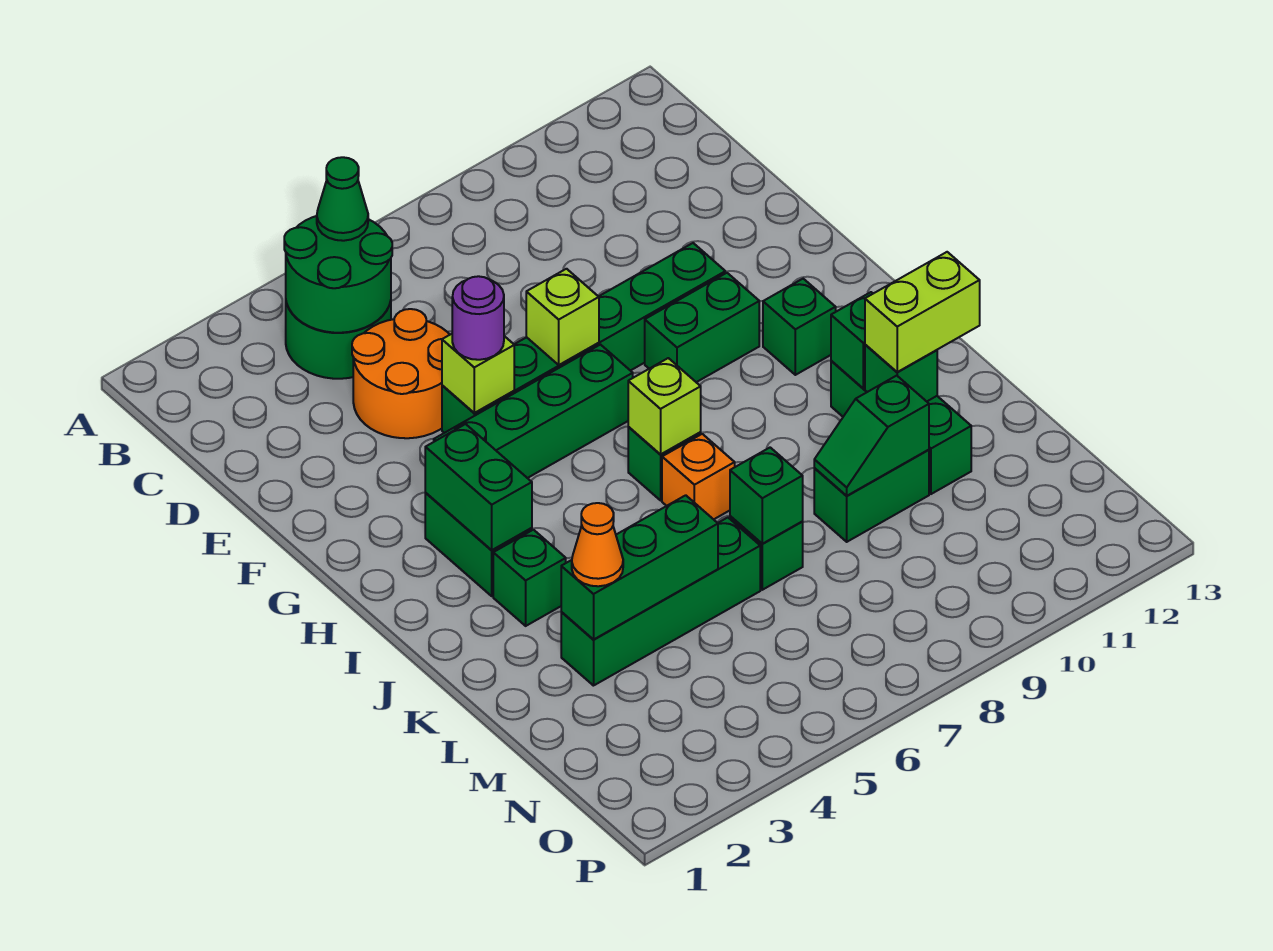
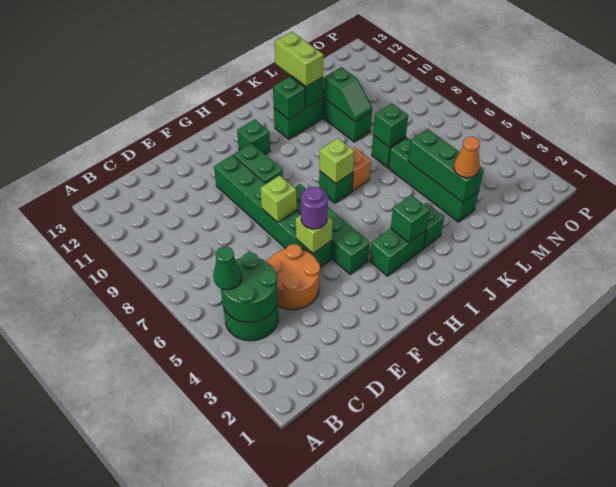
green 1x2 brick [425,424,532,550] -> green 1x1 brick [391,195,430,243]

